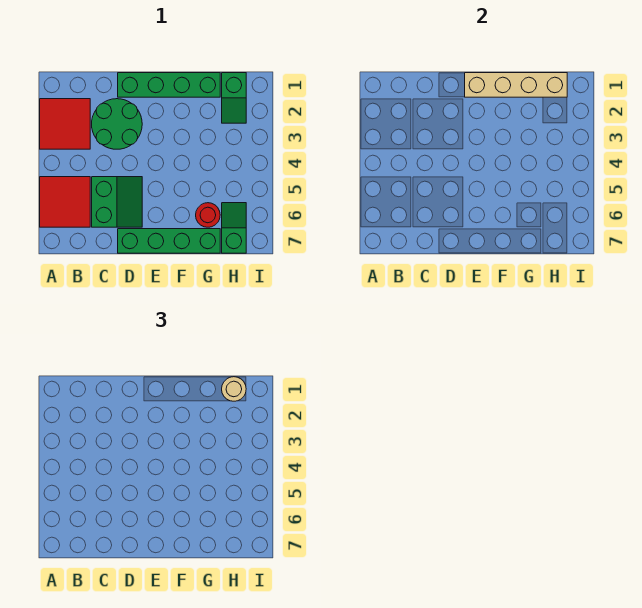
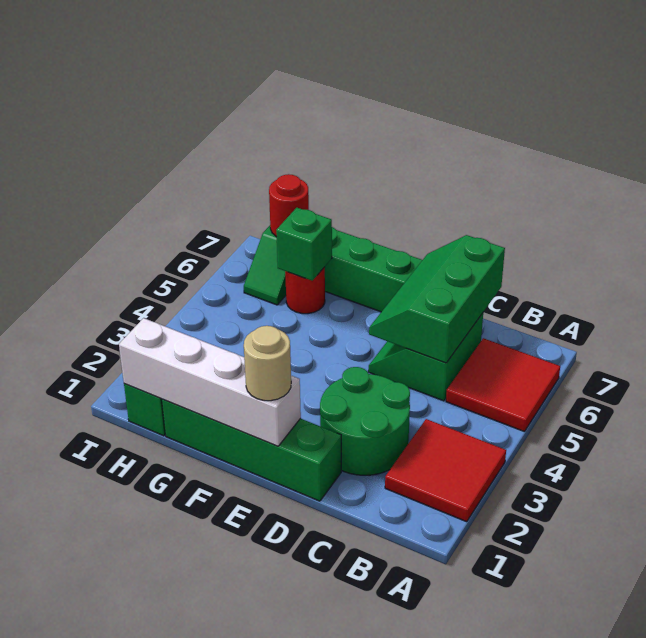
none -> green 2x3 slope [369,235,505,363]
tan 1x4 brick [465,73,567,97] -> white 1x4 brick [119,318,301,446]
none -> green 1x1 brick [276,208,332,281]
tan 1x1 round brick [222,377,246,401] -> tan 1x1 round brick moved to [244,326,291,401]
none -> red 1x1 round brick [269,174,309,237]

